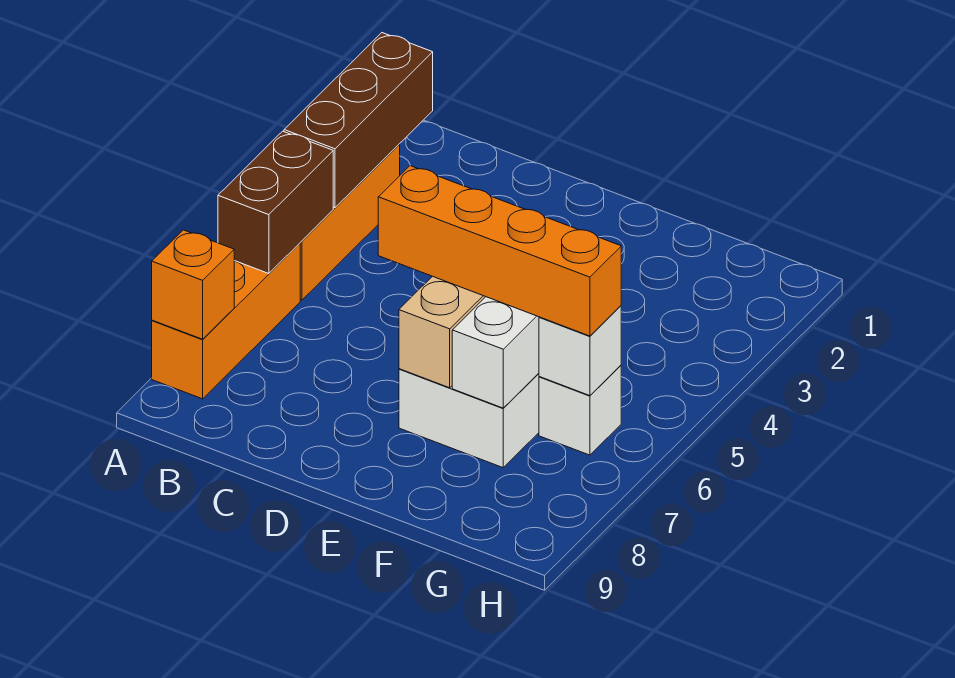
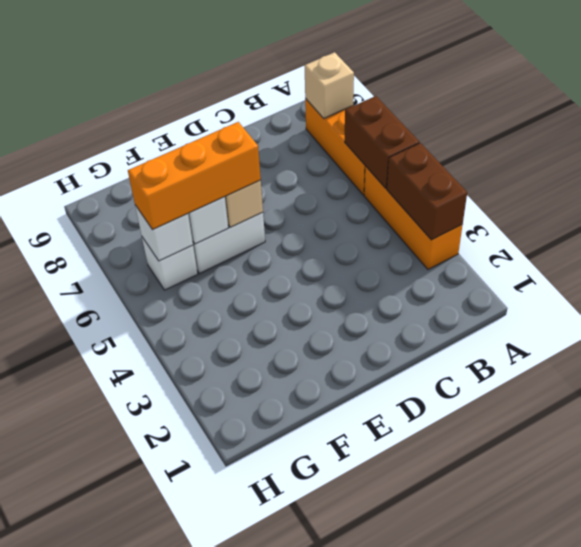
brown 1x3 brick [284,33,433,208] -> brown 1x2 brick [387,143,467,240]
orange 1x1 brick [152,230,234,339] -> tan 1x1 brick [305,52,354,118]
orange 1x4 brick [378,166,621,336] -> orange 1x3 brick [128,122,261,230]

